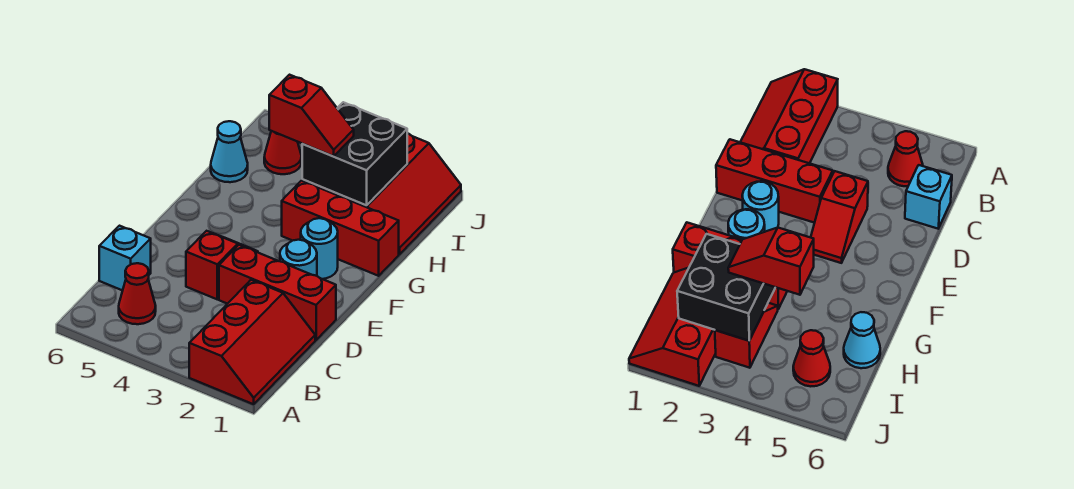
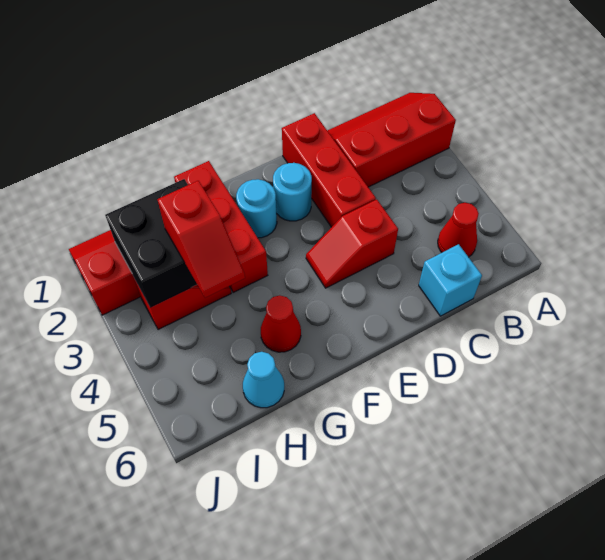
red 1x2 slope [269,75,354,156] -> red 1x2 slope turned to [157,181,245,298]
red 1x1 cone [264,131,301,174] -> red 1x1 cone moved to [261,296,301,352]

